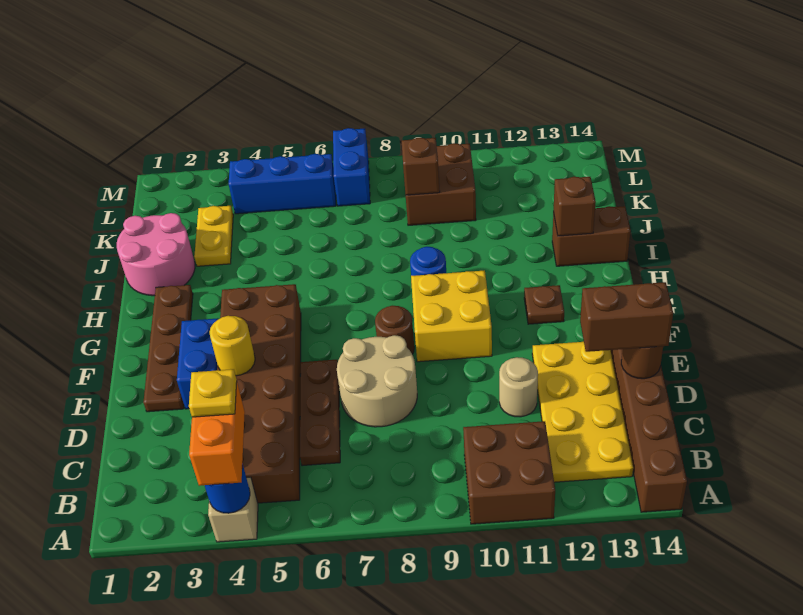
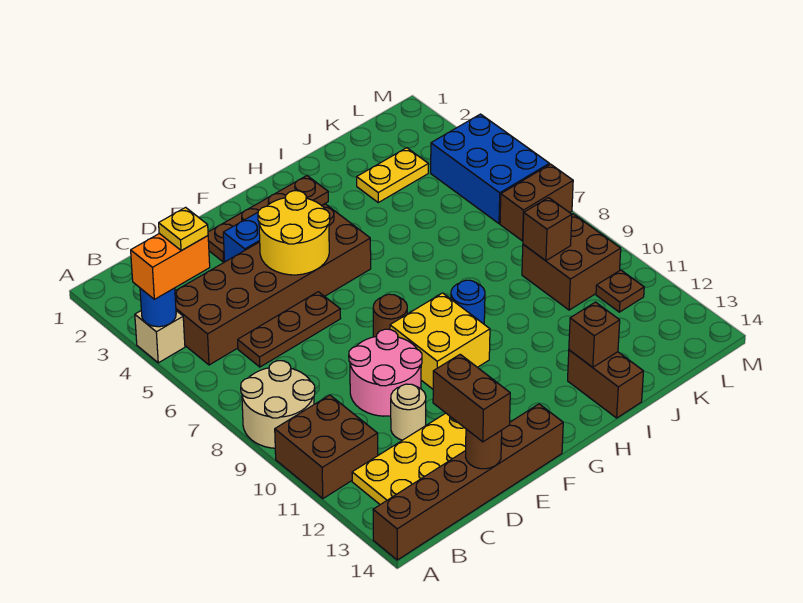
tan 2x2 round brick [337,335,417,427] -> tan 2x2 round brick moved to [241,361,315,448]
yellow 1x1 round brick [210,316,255,376] -> yellow 2x2 round brick [258,191,330,275]
brown 1x1 plate [524,285,564,324] -> brown 1x1 plate moved to [596,270,644,312]
pink 2x2 round brick [117,213,195,296] -> pink 2x2 round brick moved to [349,329,422,416]
blue 1x3 brick [229,154,336,214] -> blue 2x3 brick [431,114,549,224]
blue 1x2 brick [333,128,370,206] -> brown 1x2 brick [500,164,573,241]

